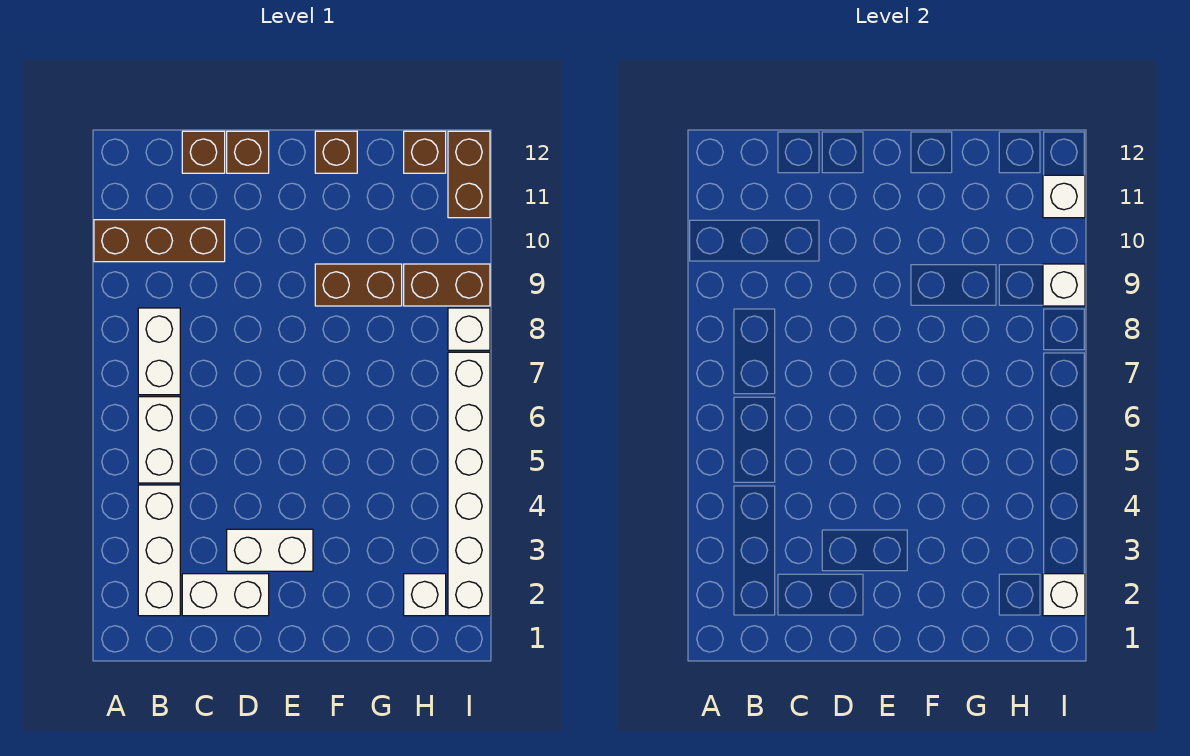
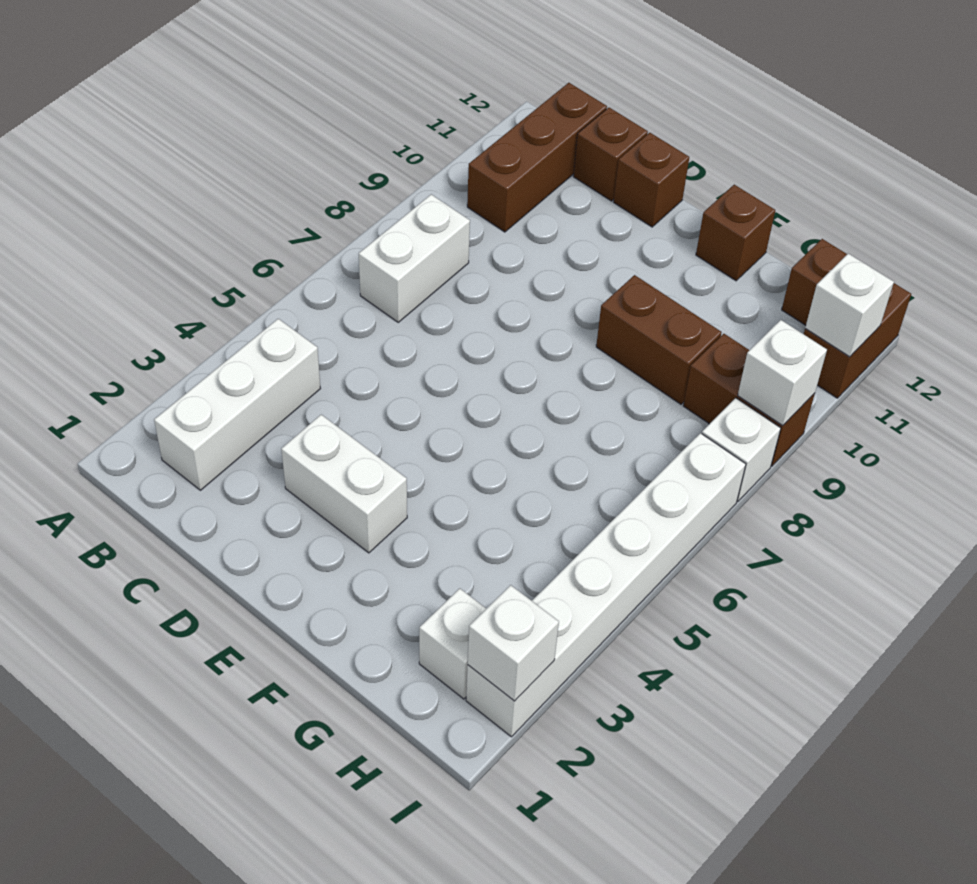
brown 1x3 brick [94,220,225,262] -> brown 1x3 brick turned to [467,83,607,232]
white 1x2 brick [138,397,180,483] -> none
white 1x2 brick [182,574,269,616] -> none

